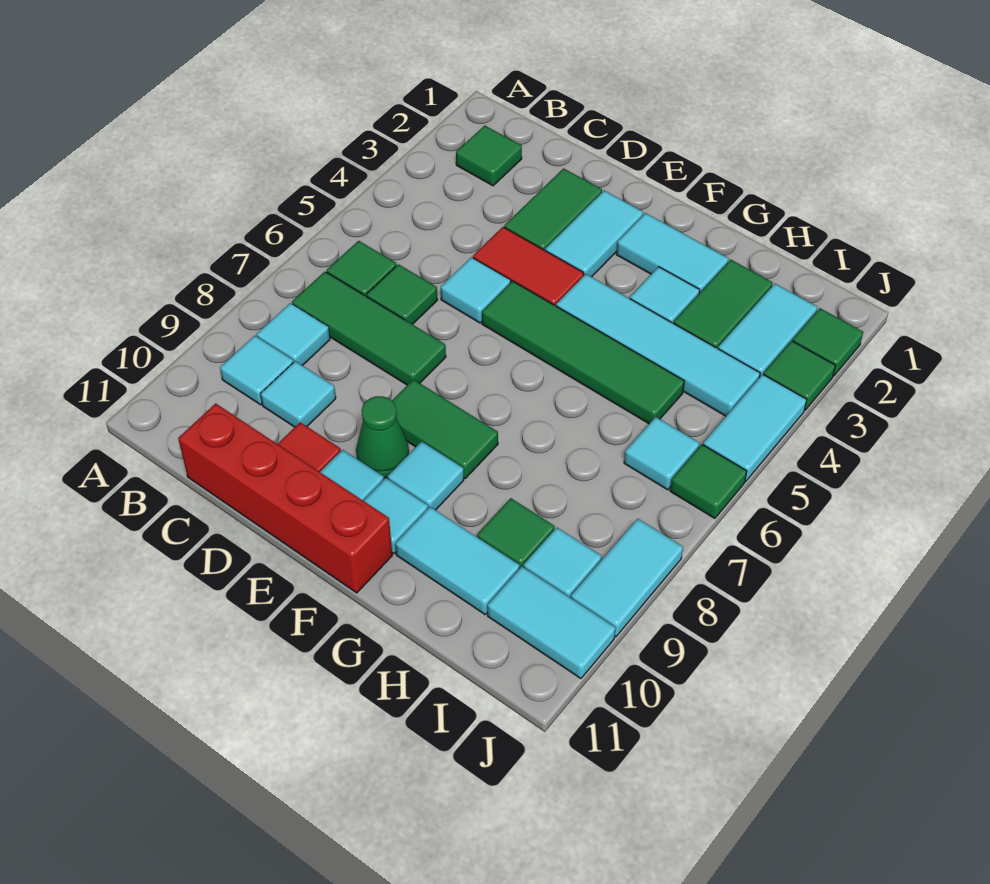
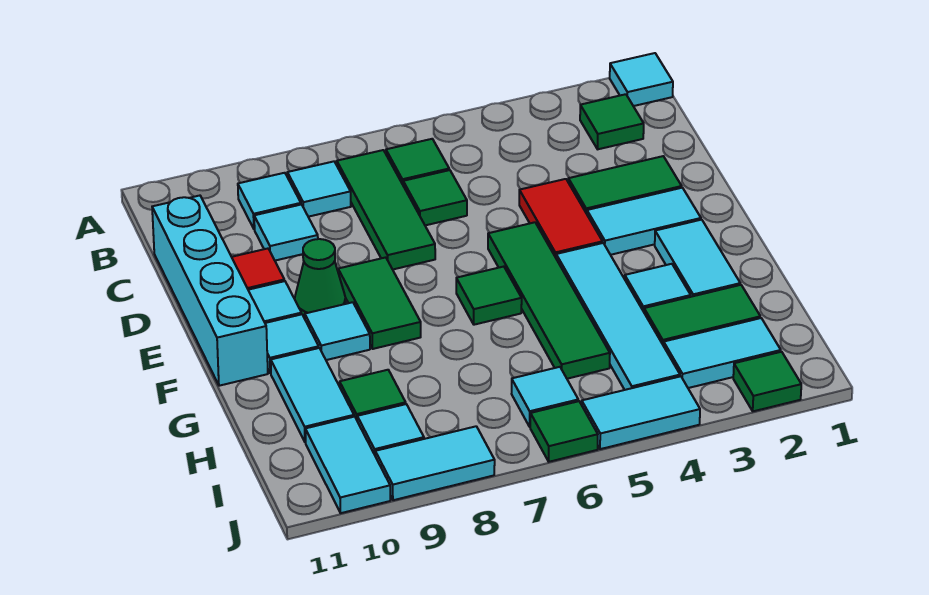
red 1x4 brick [178,403,392,593] -> cyan 1x4 brick [152,196,268,386]
cyan 1x1 tile [441,257,511,323] -> cyan 1x1 tile moved to [610,53,673,106]
green 1x1 tile [764,341,835,410] -> green 1x1 tile moved to [456,267,522,325]

